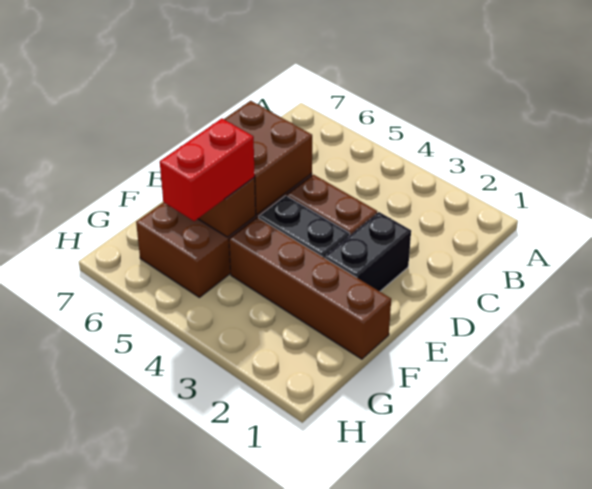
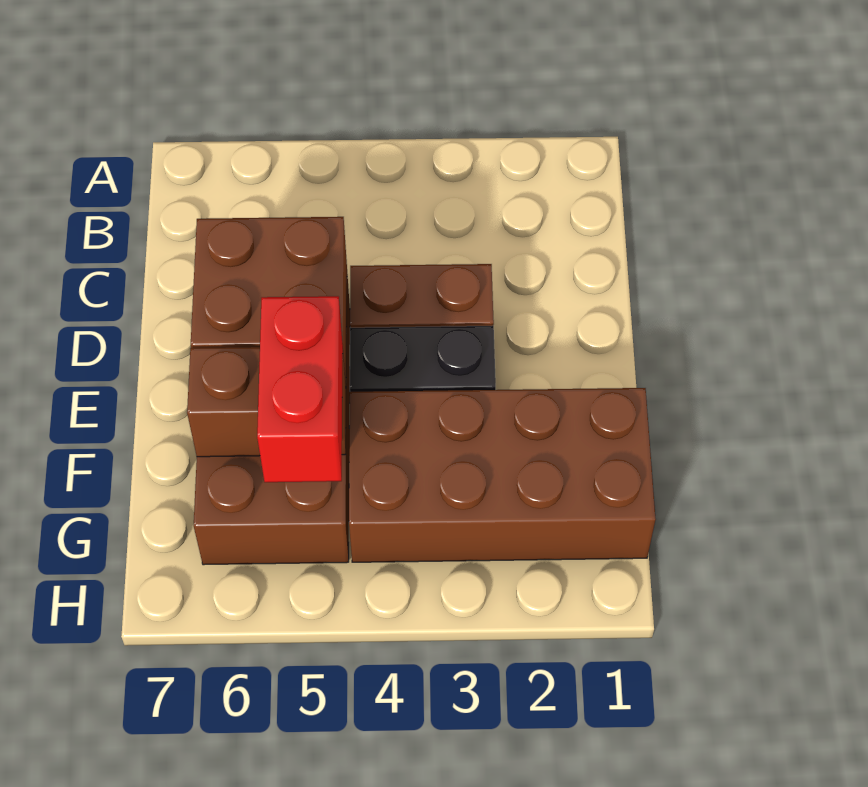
black 1x2 brick [324,212,411,291] -> none
brown 1x4 brick [229,217,391,359] -> brown 2x4 brick [349,388,656,562]

